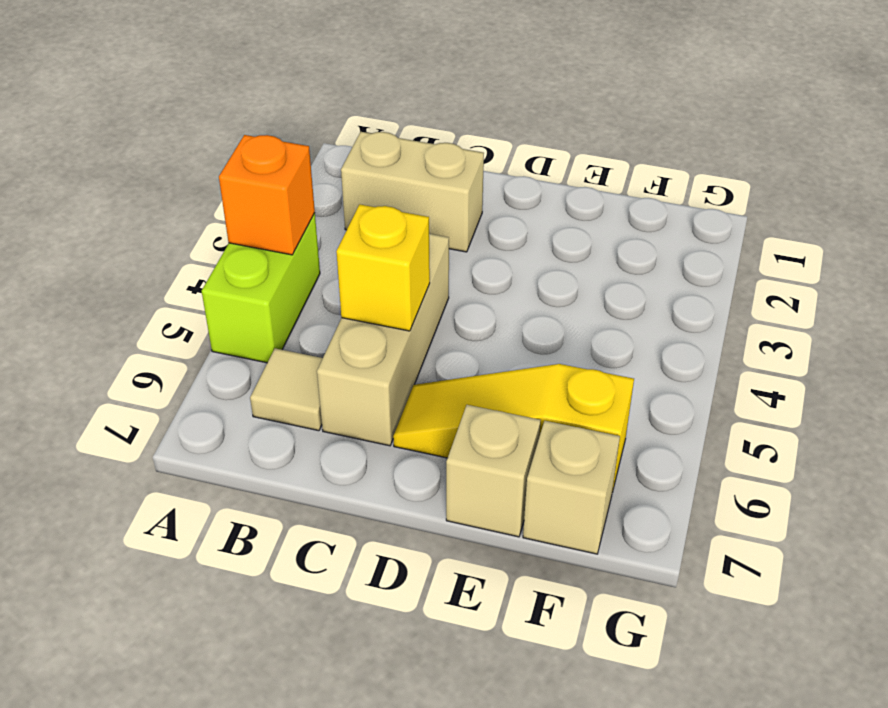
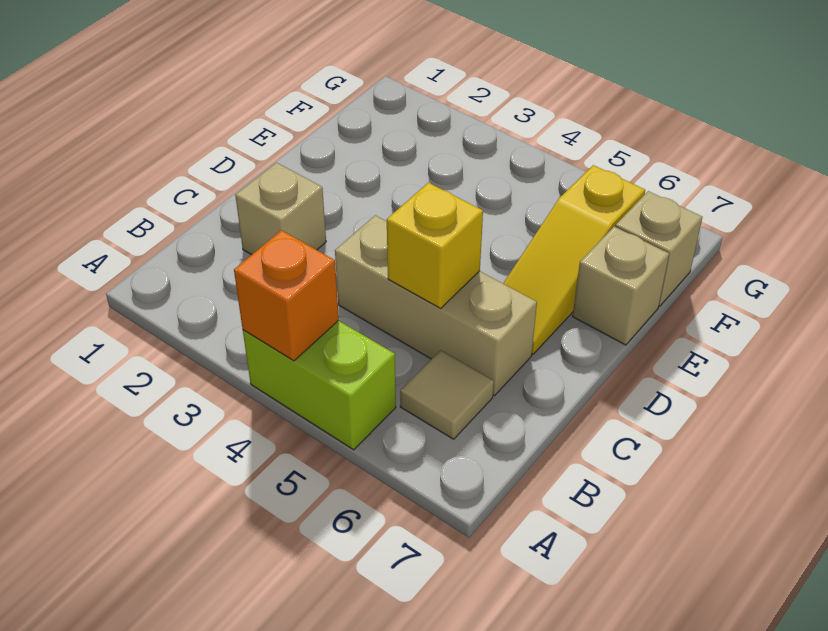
tan 1x2 brick [341,132,484,252] -> tan 1x1 brick [235,163,326,255]

